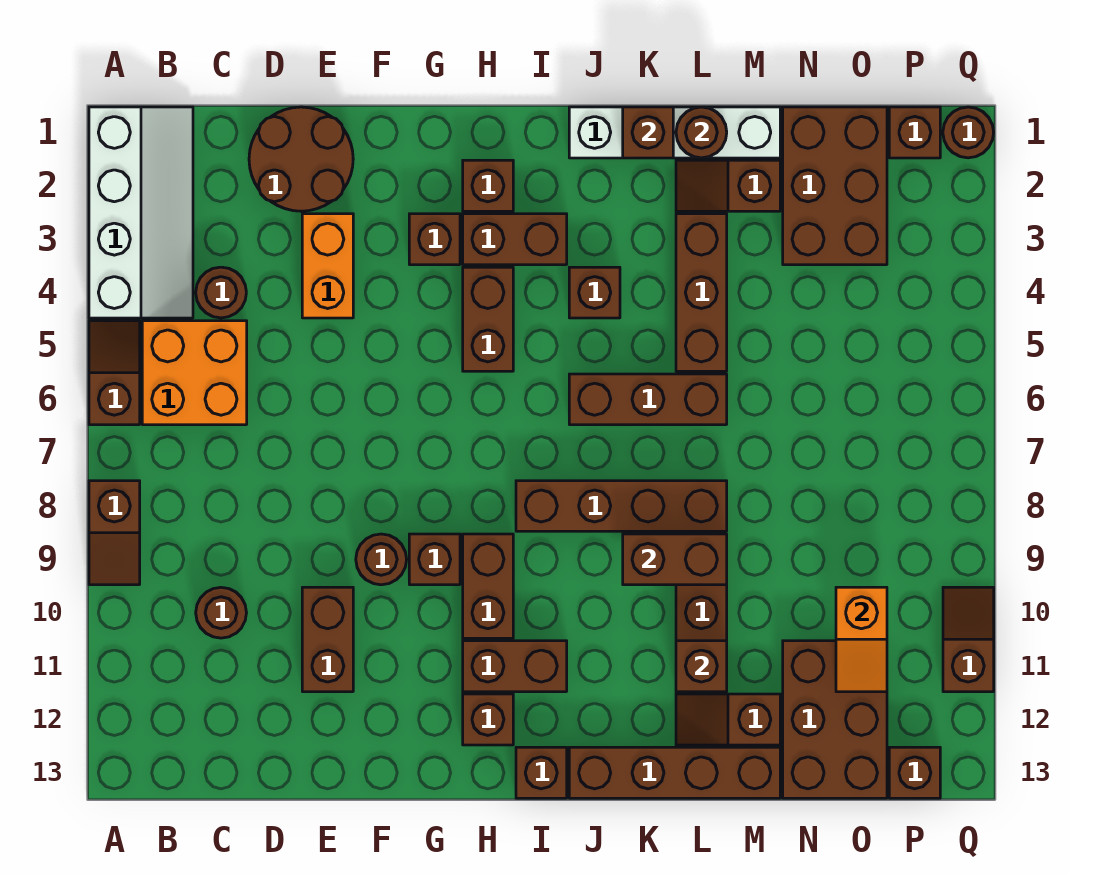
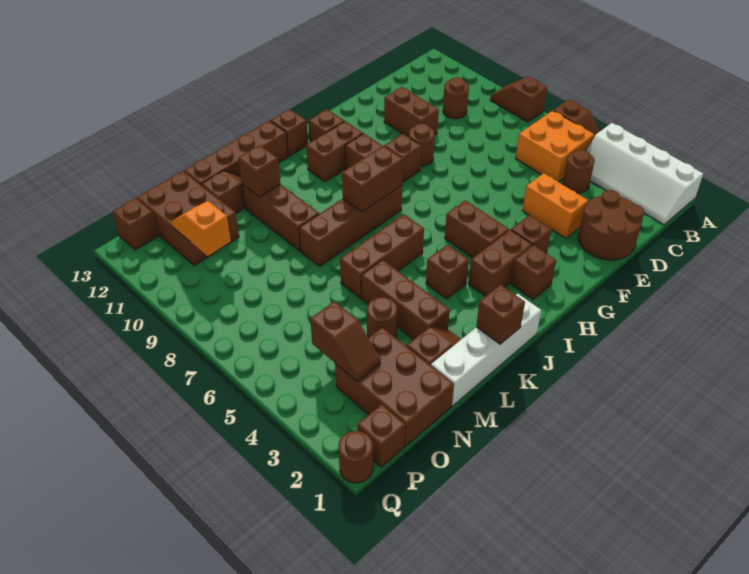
brown 1x2 brick [623,534,727,585] -> brown 1x2 brick moved to [342,146,403,212]
brown 1x1 round brick [676,107,727,158] -> brown 1x1 round brick moved to [367,297,397,338]
brown 1x2 slope [943,587,994,692] -> brown 1x2 slope moved to [310,301,381,382]

